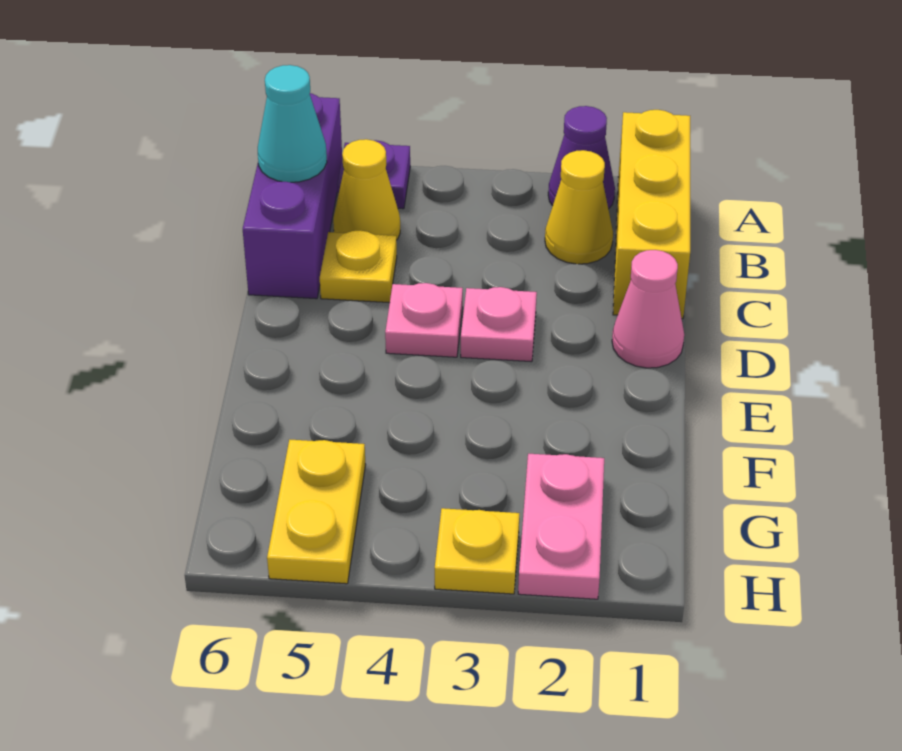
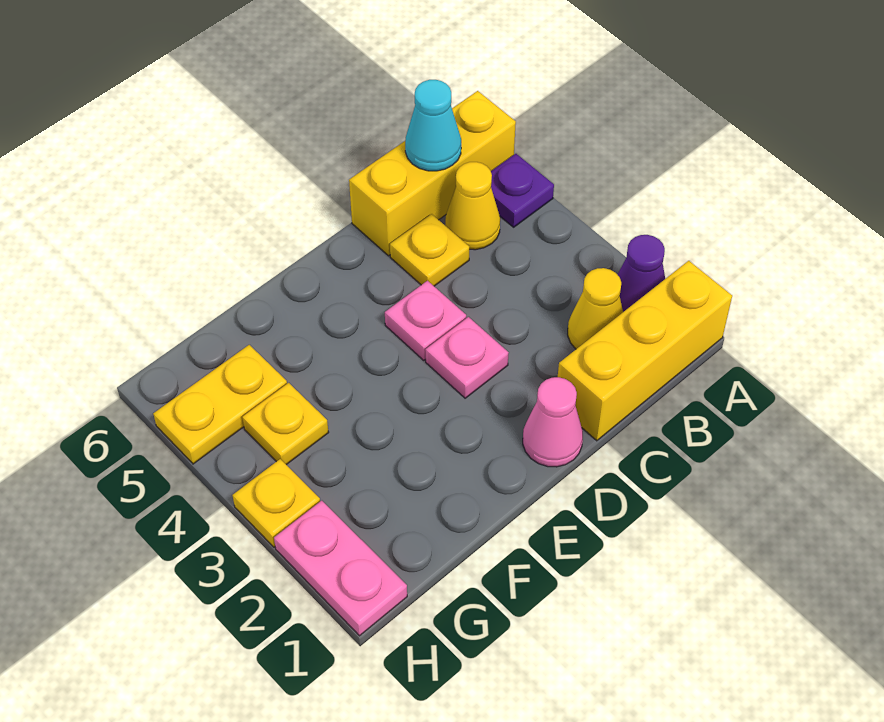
purple 1x3 brick [243,93,342,299] -> yellow 1x3 brick [349,91,516,256]
pink 1x2 plate [518,454,604,599] -> pink 1x2 plate turned to [274,501,407,636]
none -> yellow 1x1 plate [242,383,329,465]

